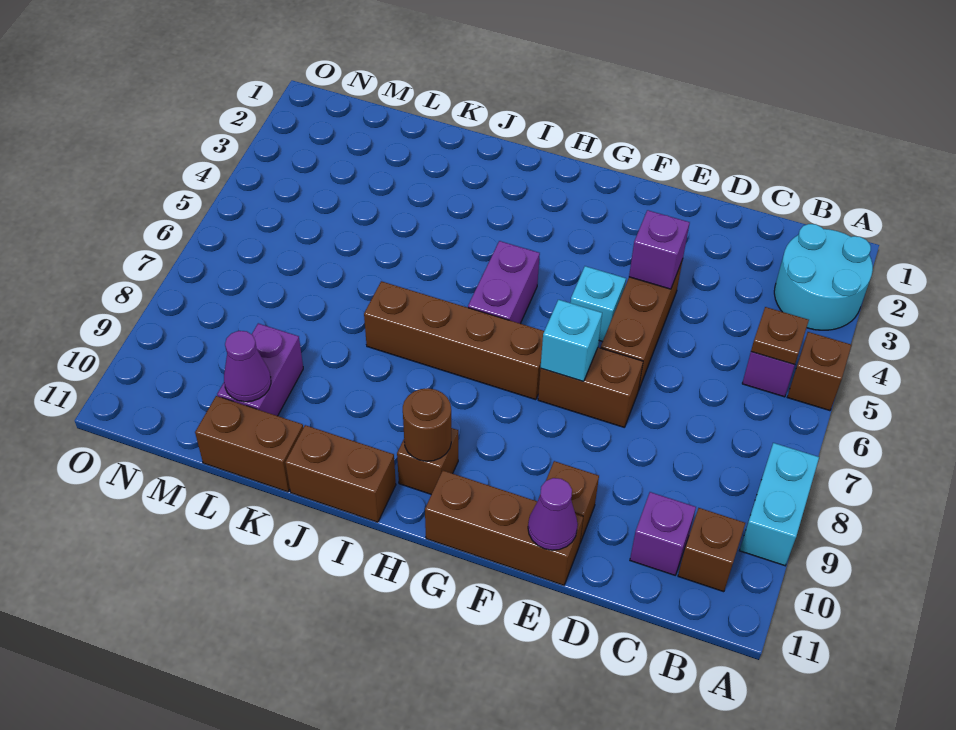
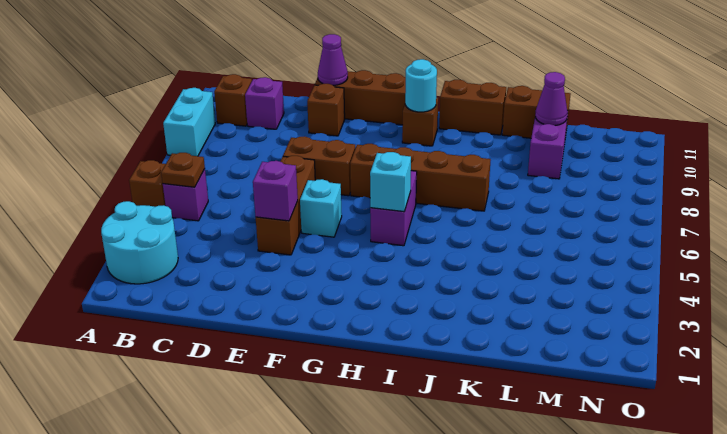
cyan 1x1 brick [541,300,602,381] -> cyan 1x1 brick moved to [370,152,411,212]
brown 1x1 round brick [403,388,451,461] -> cyan 1x1 round brick [405,59,437,112]

